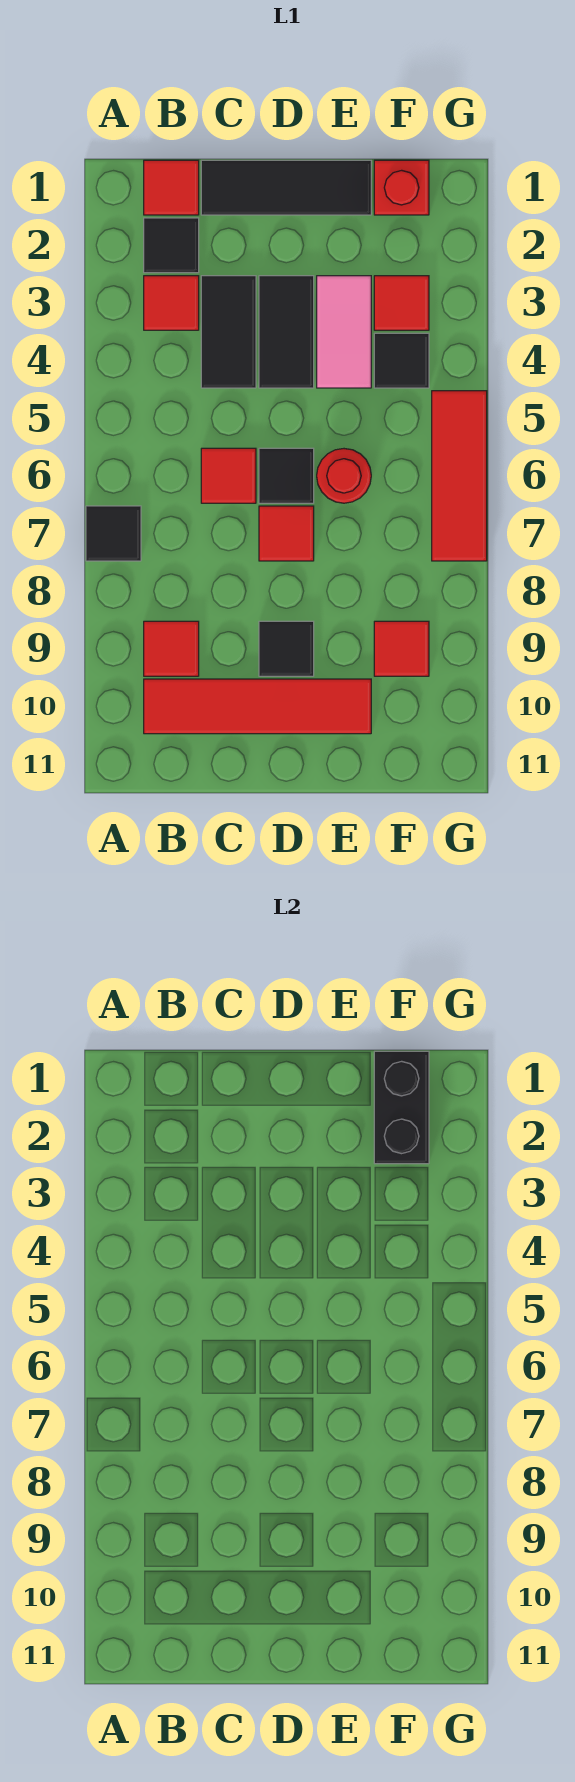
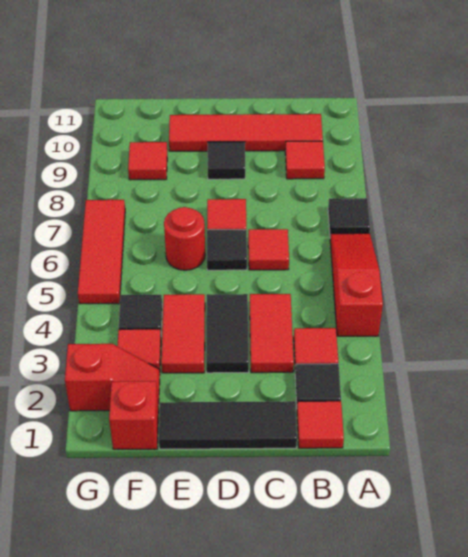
none -> red 1x3 slope [330,233,383,336]
black 1x2 tile [201,276,256,388] -> red 1x2 tile [250,294,294,373]
pink 1x2 tile [317,276,371,388] -> red 1x2 tile [161,294,205,373]
black 1x2 brick [374,1051,429,1164] -> none
none -> red 1x2 slope [65,344,160,411]

